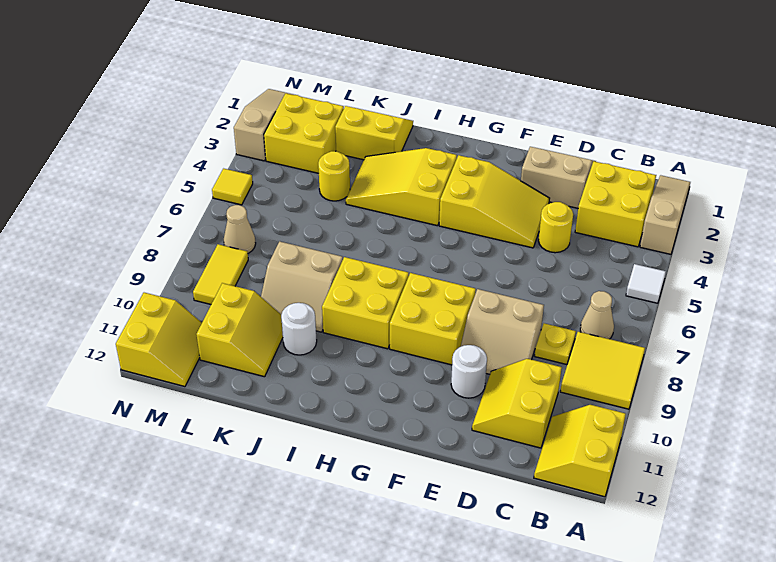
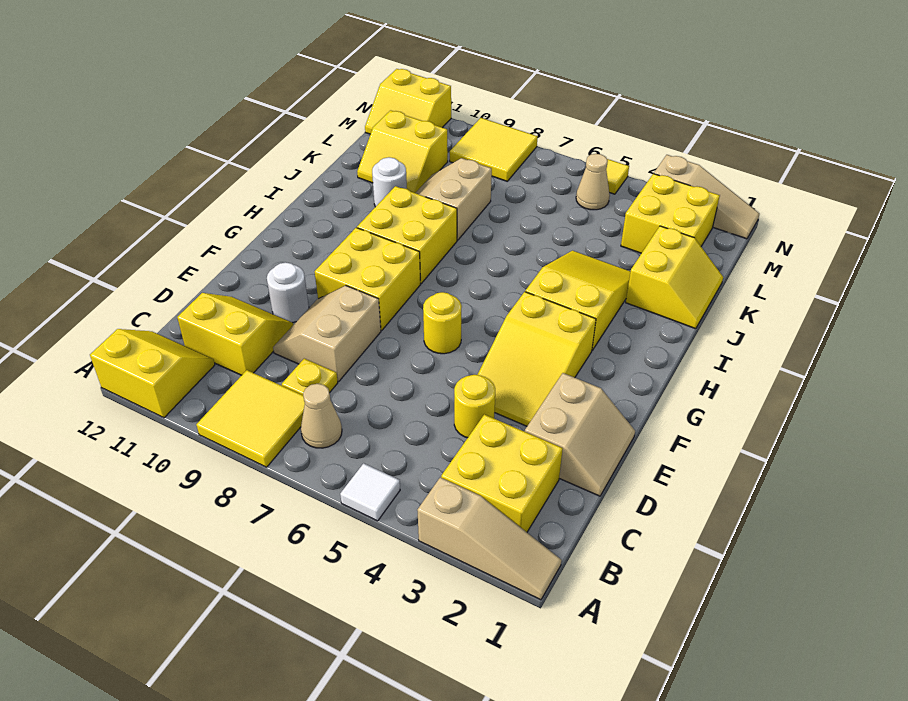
yellow 1x1 round brick [318,151,350,201] -> yellow 1x1 round brick moved to [423,292,462,354]
tan 1x1 cone [224,205,256,253] -> tan 1x1 cone moved to [576,154,610,210]
yellow 1x2 tile [193,244,248,304] -> yellow 2x2 tile [450,118,538,181]

